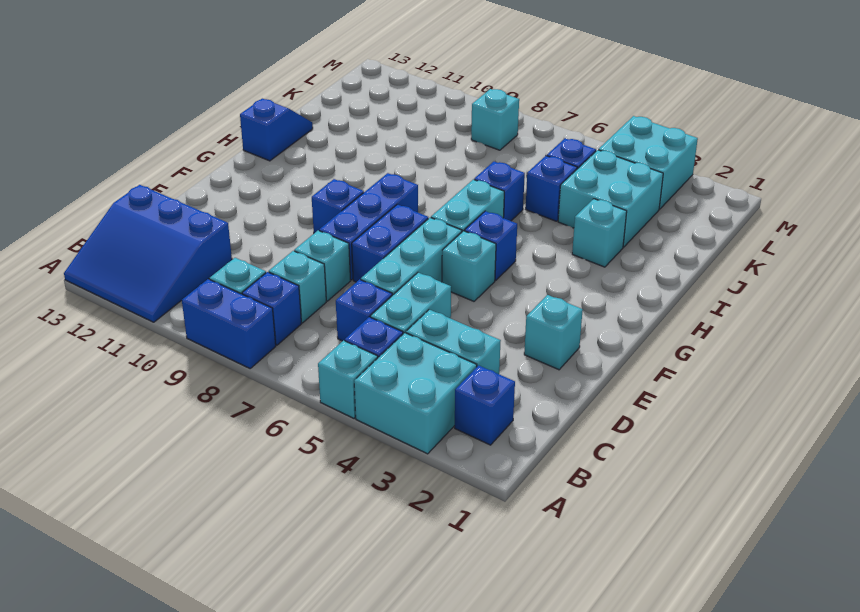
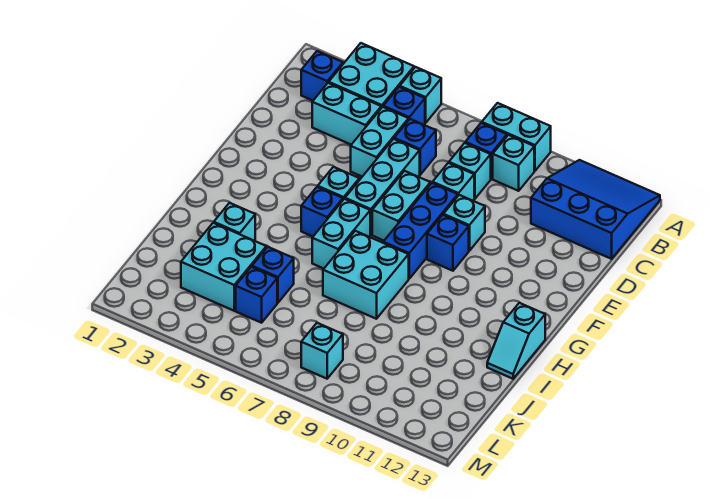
blue 1x2 brick [182,279,276,368] -> cyan 1x2 brick [482,103,551,171]
cyan 1x1 brick [524,295,583,370] -> cyan 1x1 brick moved to [443,195,485,251]
blue 1x2 brick [352,204,428,282] -> cyan 1x2 brick [372,171,430,240]
blue 1x2 slope [240,99,313,161] -> cyan 1x2 slope [487,303,545,379]
blue 1x1 brick [474,162,525,221] -> none
cyan 2x2 brick [598,116,698,209] -> cyan 2x2 brick moved to [323,231,409,319]

